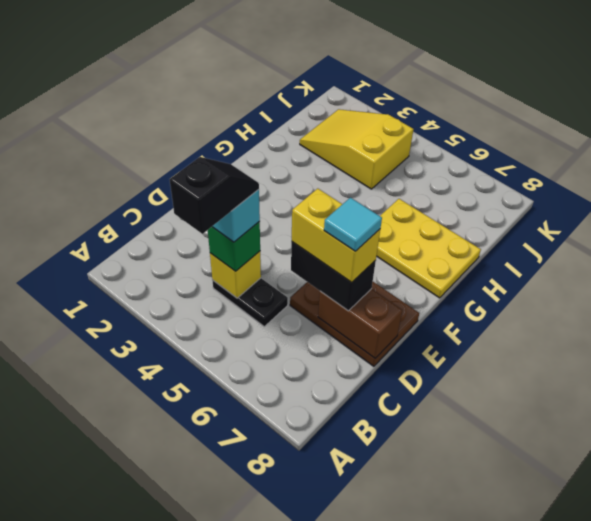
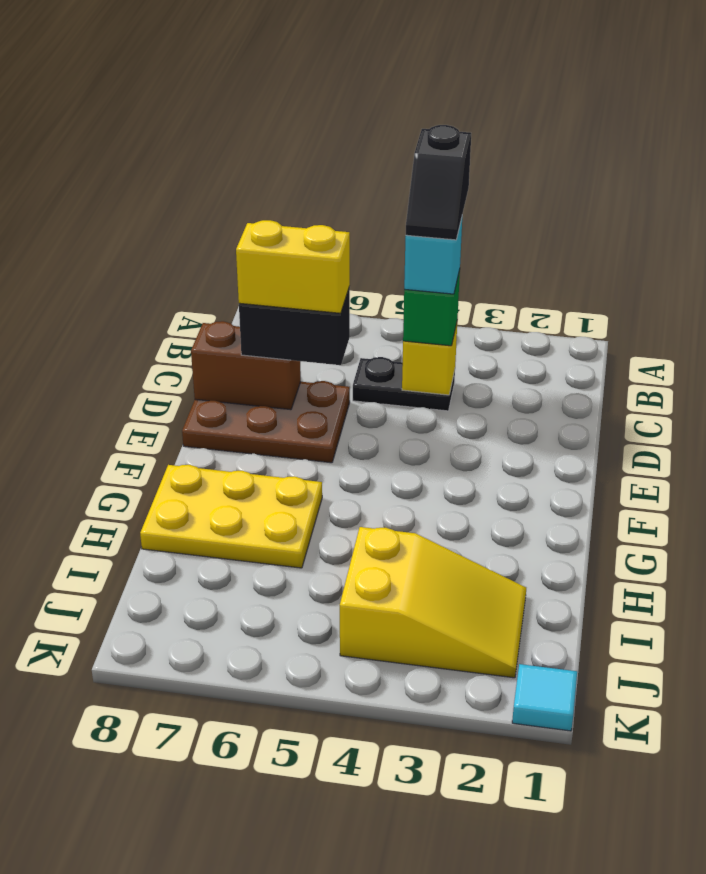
cyan 1x1 tile [324,198,382,251] -> cyan 1x1 tile moved to [512,664,577,731]

